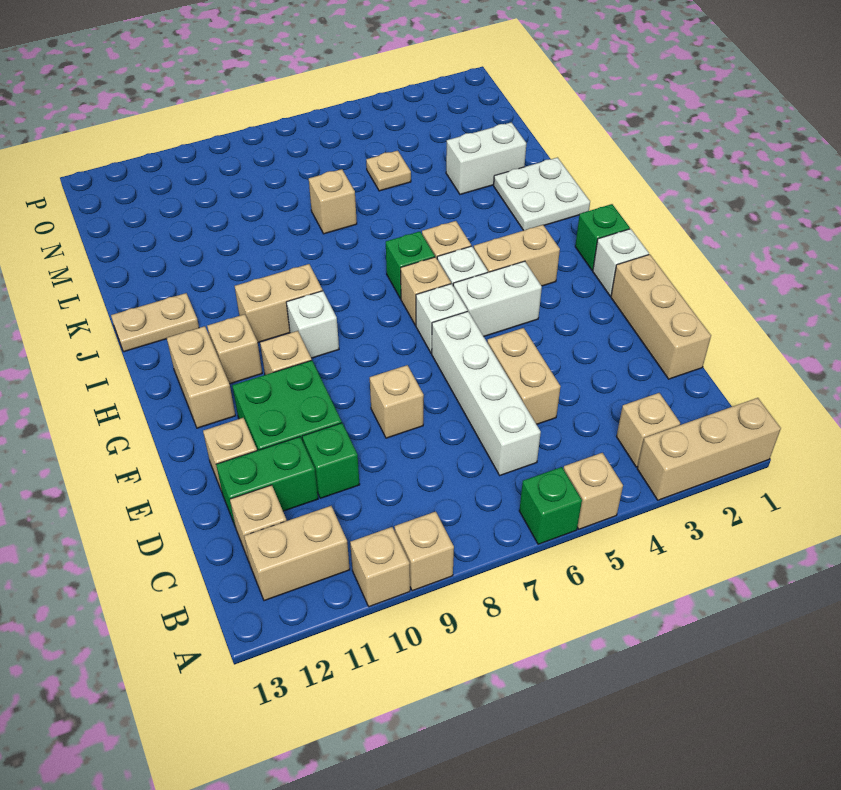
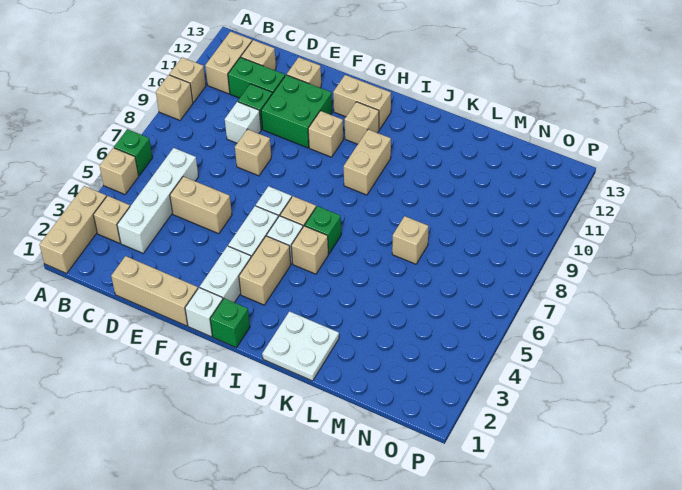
white 1x4 brick [432,311,541,475] -> white 1x4 brick turned to [117,148,198,253]
green 1x2 brick [216,437,318,525] -> green 1x2 brick turned to [228,57,285,98]
white 1x1 brick [286,291,339,358] -> white 1x1 brick moved to [225,102,261,143]
tan 1x2 plate [111,293,199,352] -> none
white 1x2 brick [446,122,527,194] -> white 1x2 brick moved to [200,246,251,303]
tan 1x1 plate [366,151,411,191] -> none

